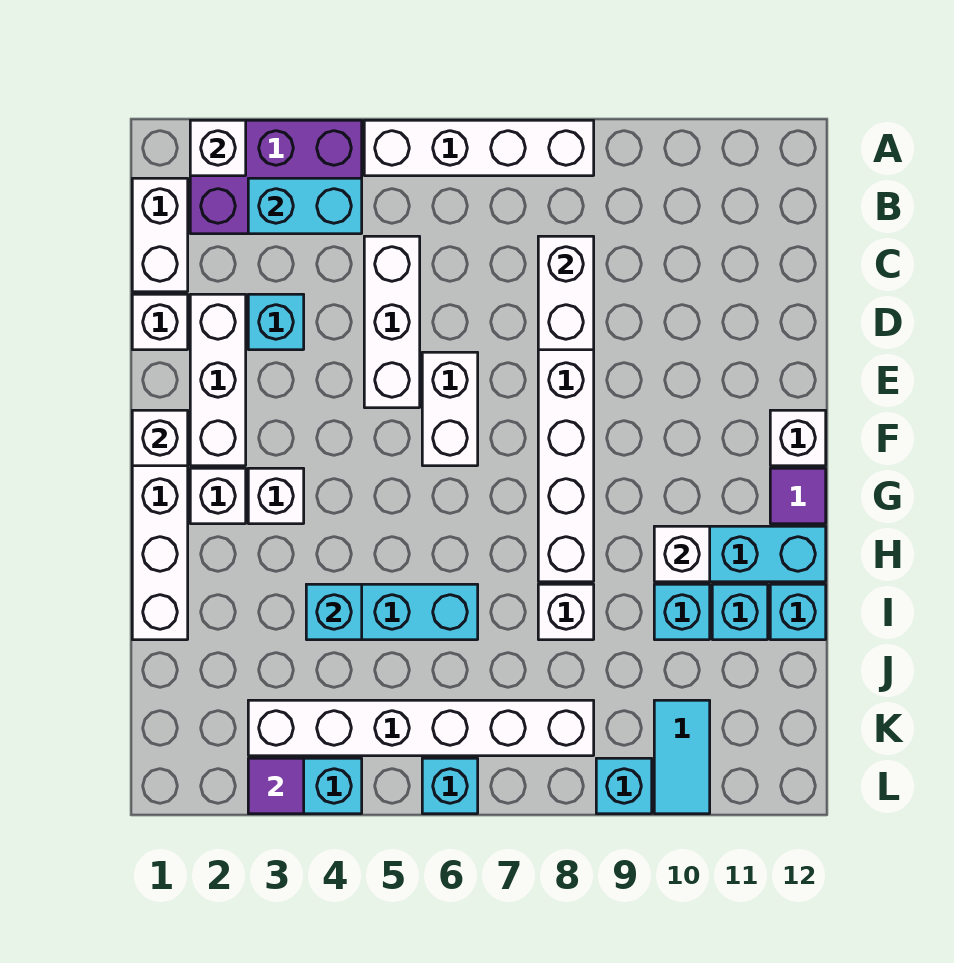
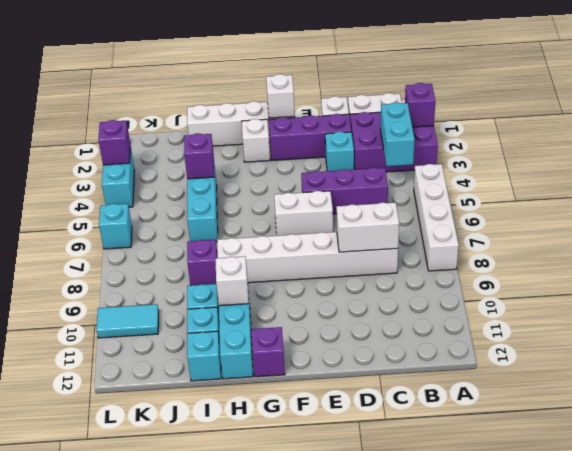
purple 2x3 brick [190,120,362,234] -> purple 2x3 brick turned to [350,112,438,172]
white 1x1 brick [190,120,246,176] -> purple 1x1 brick [405,83,435,127]
white 1x3 brick [364,236,420,408] -> purple 1x3 brick [301,167,388,214]
white 1x3 brick [190,294,246,466] -> purple 1x3 brick [269,114,351,161]
white 1x1 brick [770,410,826,466] -> none
white 1x1 brick [248,468,304,524] -> none
purple 1x1 tile [770,468,826,524] -> purple 1x1 brick [251,327,285,377]
cyan 1x1 brick [306,584,362,640] -> purple 1x1 brick [184,133,214,179]
white 1x1 brick [538,584,594,640] -> purple 1x1 brick [187,240,218,286]
white 1x6 brick [248,700,594,756] -> none
purple 1x1 tile [248,758,304,814] -> purple 1x1 brick [98,120,131,165]
cyan 1x1 brick [596,758,652,814] -> none

